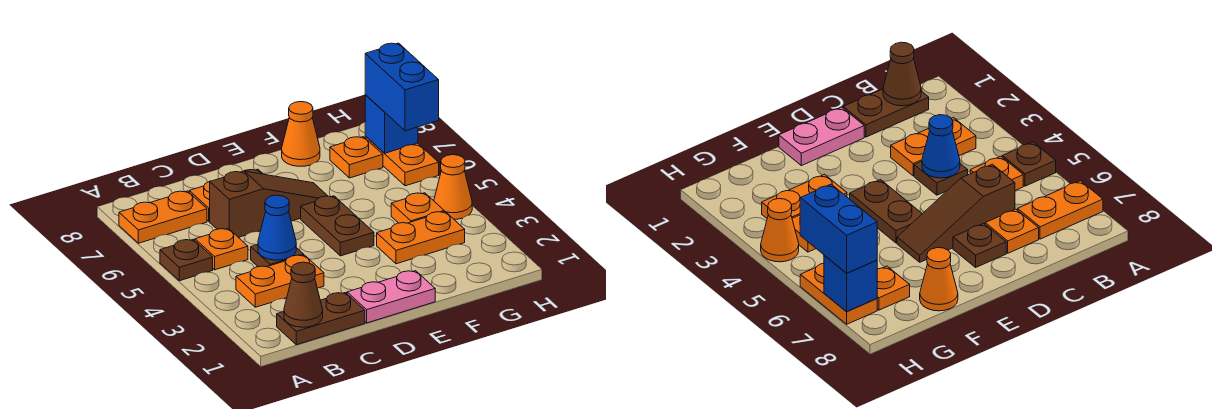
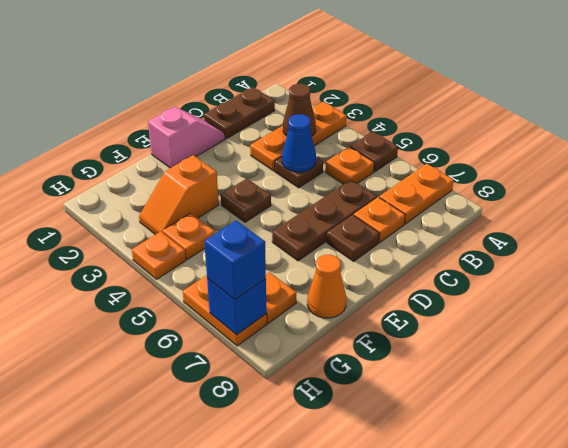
brown 1x1 cone [284,262,323,327] -> brown 1x1 cone moved to [283,84,316,136]
orange 1x2 plate [236,255,324,307] -> orange 1x3 plate [250,102,347,171]
brown 1x3 slope [210,171,327,238] -> brown 1x3 plate [272,180,377,261]
pink 1x2 plate [347,271,435,323] -> pink 1x2 slope [148,107,225,168]
brown 1x2 plate [301,196,374,256] -> brown 1x1 plate [221,178,271,222]
orange 1x2 plate [377,212,465,264] -> orange 1x2 slope [139,155,219,235]
orange 1x1 cone [434,155,472,219] -> orange 1x1 plate [132,232,186,279]
blue 1x2 brick [365,43,439,131] -> blue 1x1 brick [204,220,266,300]

